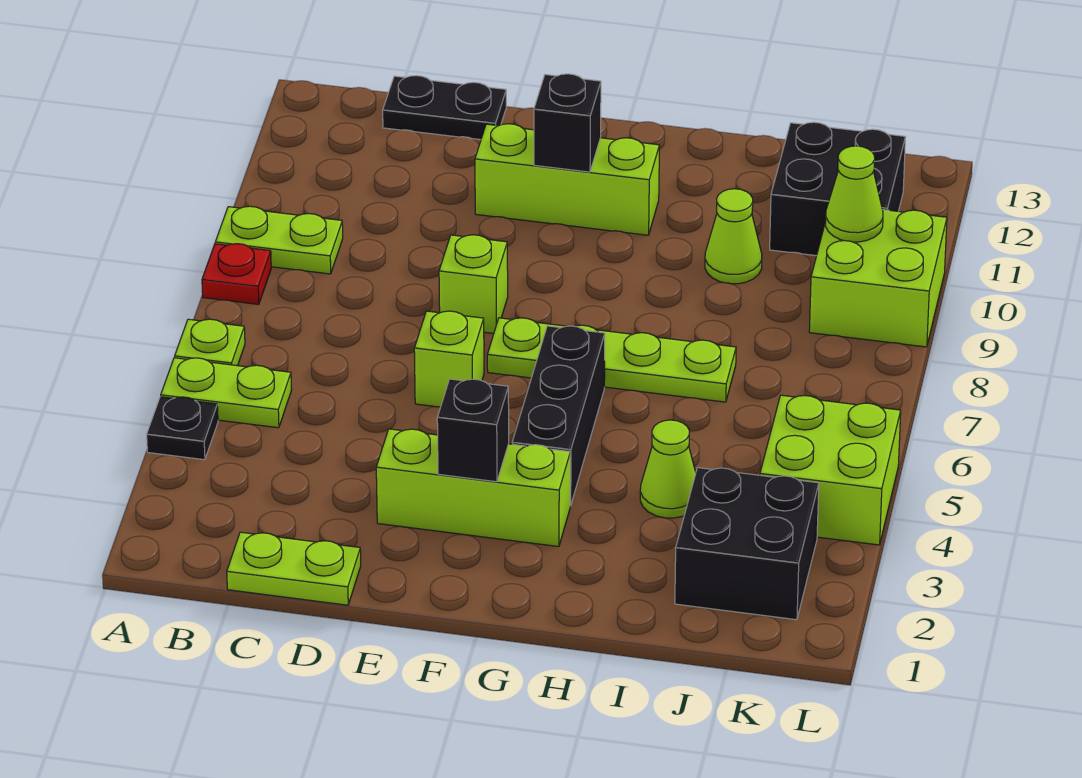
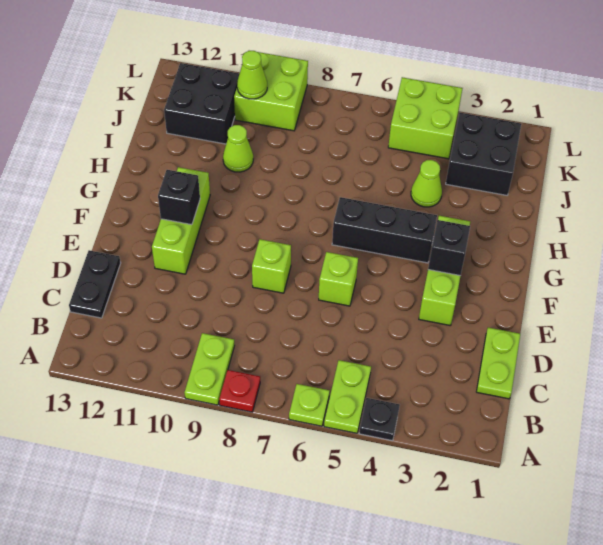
lime 1x4 plate [487,318,736,402] -> none

